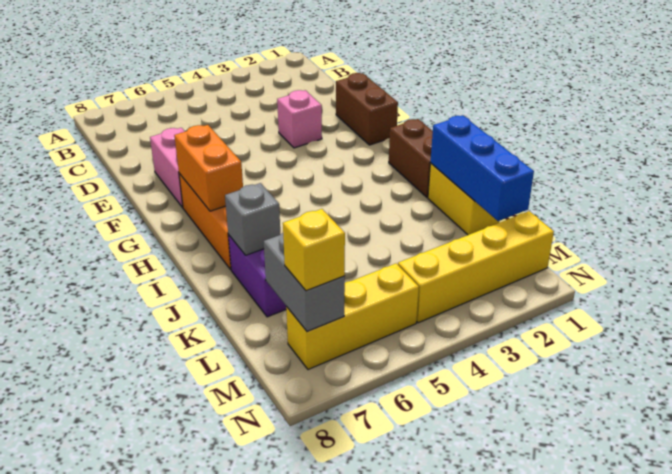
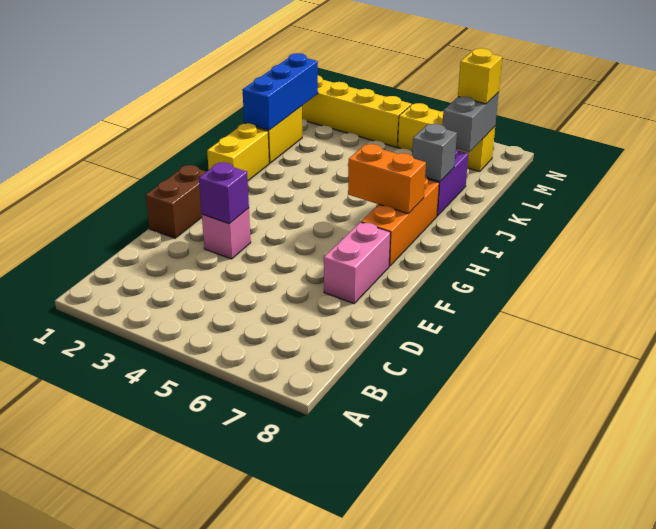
none -> purple 1x1 brick [199,162,249,224]
orange 1x2 brick [174,125,243,211] -> orange 1x2 brick turned to [348,144,426,214]
brown 1x2 brick [389,119,433,197] -> yellow 1x2 brick [207,123,269,181]

